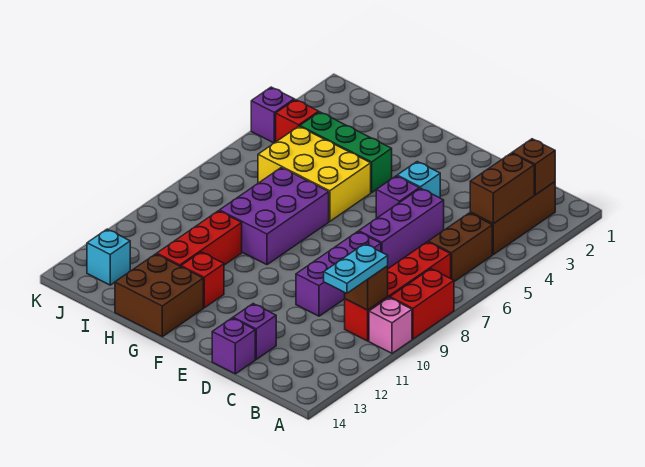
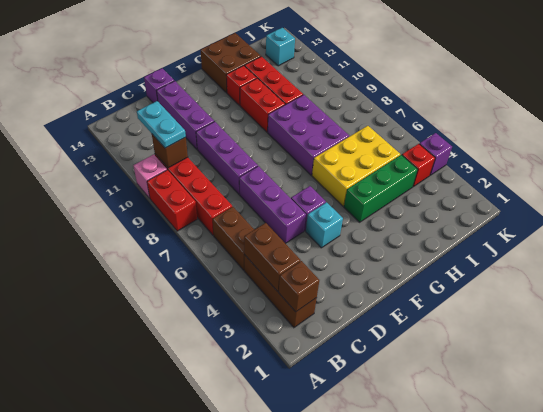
purple 1x1 brick [233,304,276,359] -> purple 1x3 brick [156,81,214,149]
none -> red 1x2 brick [240,78,285,132]

